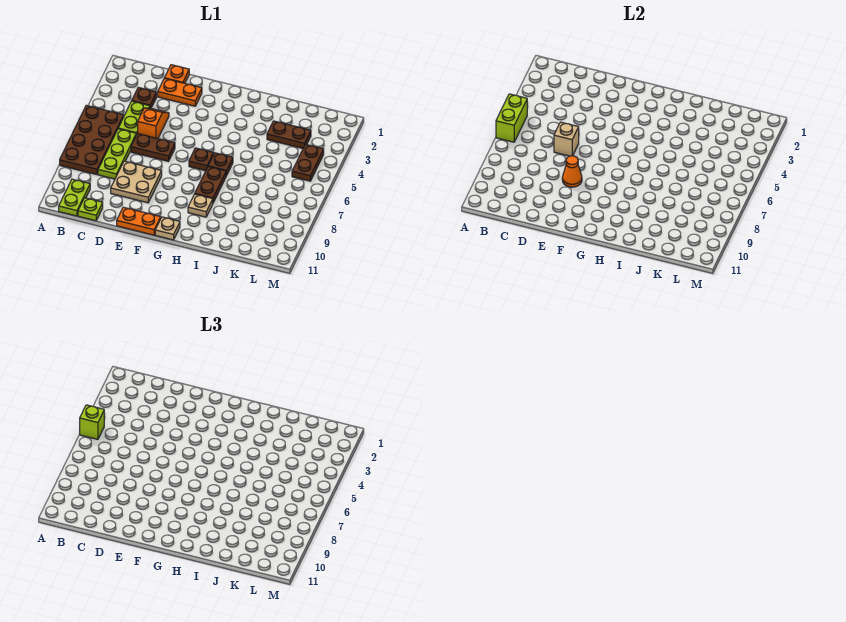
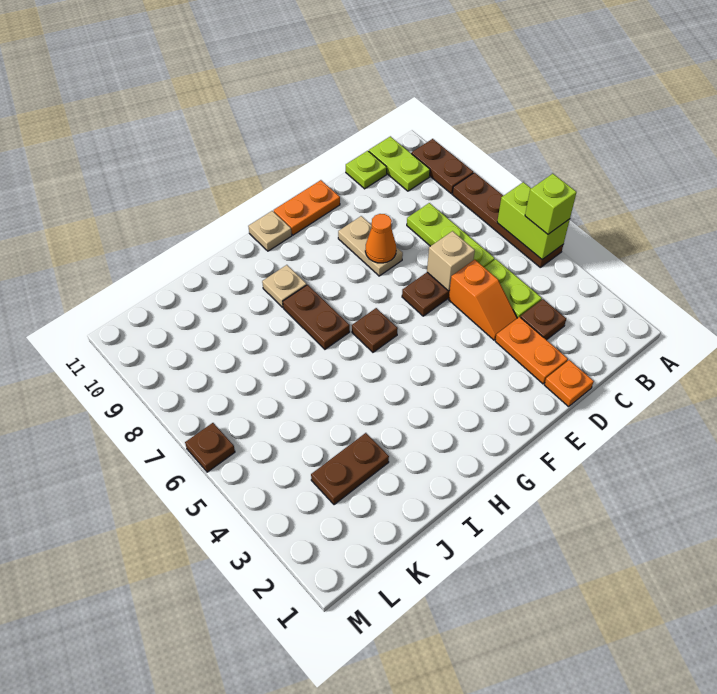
brown 2x4 plate [60,105,124,175] -> brown 1x4 plate [452,173,563,267]
orange 1x2 plate [158,78,202,106] -> orange 1x2 plate turned to [495,317,568,384]
tan 2x2 plate [111,161,162,203] -> tan 1x2 plate [338,216,403,276]
brown 1x1 plate [208,153,233,176] -> brown 1x1 plate moved to [185,423,235,472]
brown 1x2 plate [292,144,324,181] -> brown 1x2 plate moved to [411,139,473,194]

